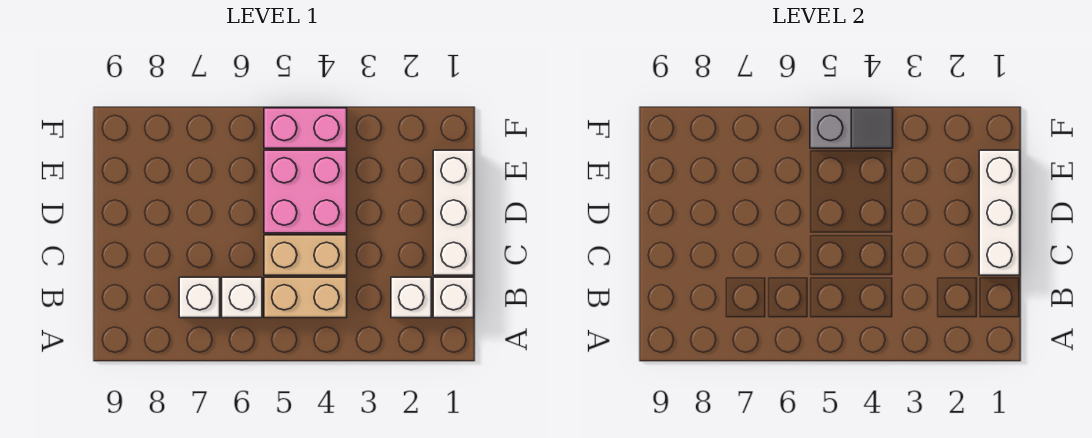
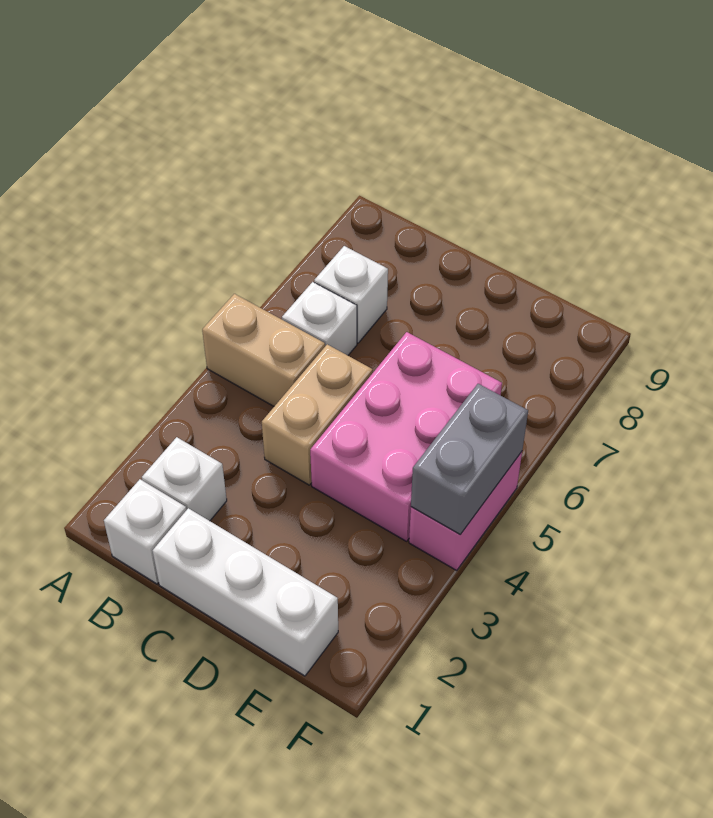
tan 1x2 brick [264,277,347,318] -> tan 1x2 brick turned to [202,294,325,406]
white 1x3 brick [979,150,1020,275] -> none
pink 2x2 brick [264,150,347,233] -> pink 2x3 brick [310,332,502,541]
grey 1x2 slope [810,108,893,148] -> grey 1x2 brick [411,384,528,534]

